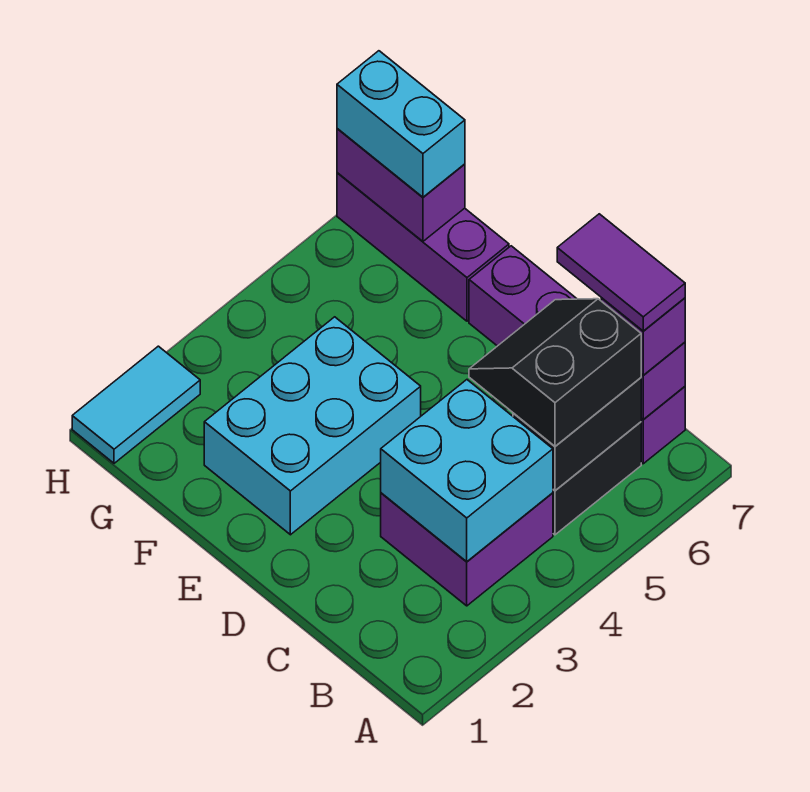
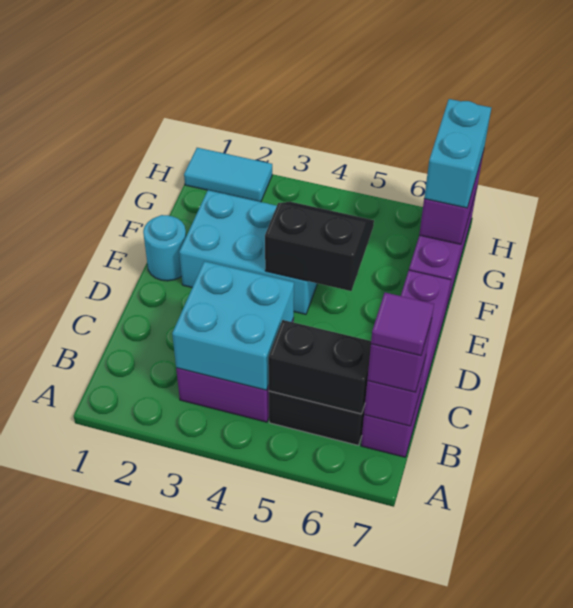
black 2x2 slope [469,299,641,446] -> black 2x2 slope moved to [265,202,374,291]
purple 1x2 tile [557,214,685,331] -> purple 1x1 tile [371,293,434,356]
none -> cyan 1x1 round brick [143,215,186,281]

